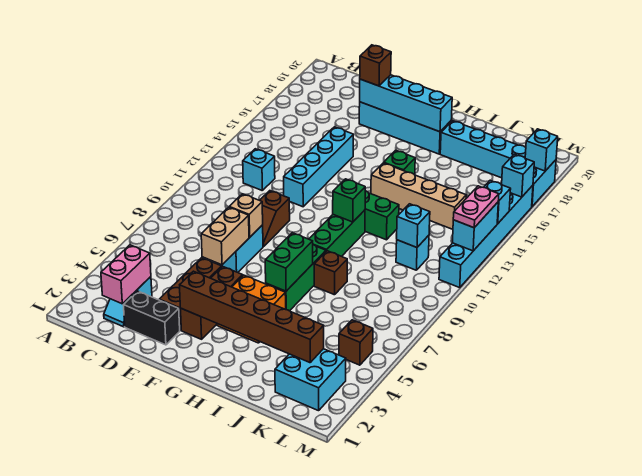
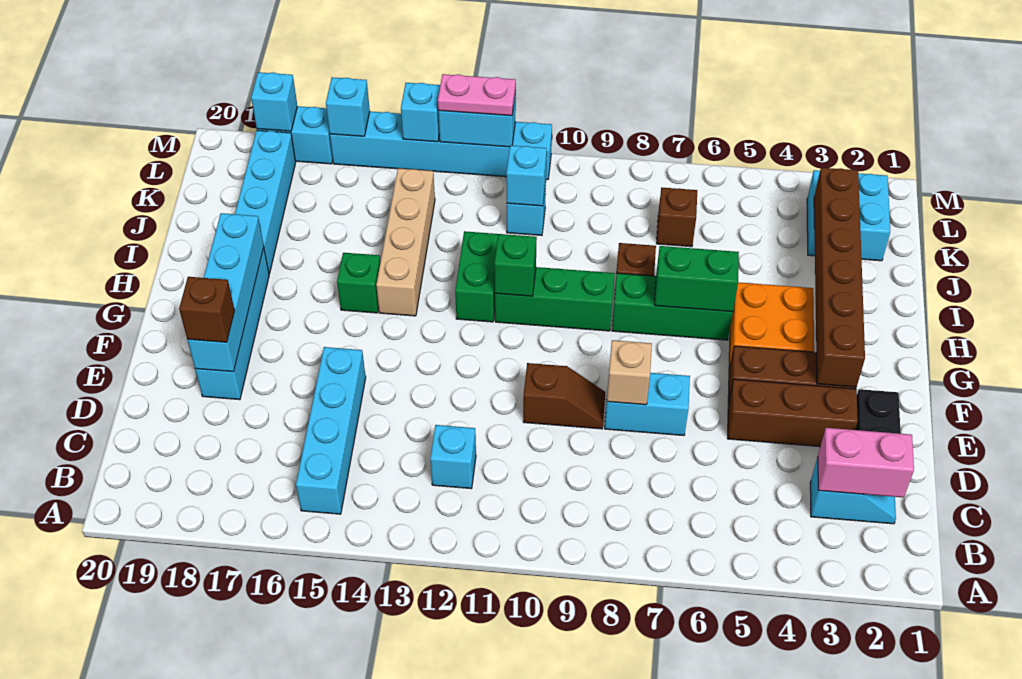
tan 1x2 brick [201,207,249,265] -> none
cyan 1x4 brick [284,127,353,207] -> cyan 1x4 brick turned to [296,347,366,514]
brown 1x1 brick [339,320,373,365] -> brown 1x1 brick moved to [656,188,697,247]

